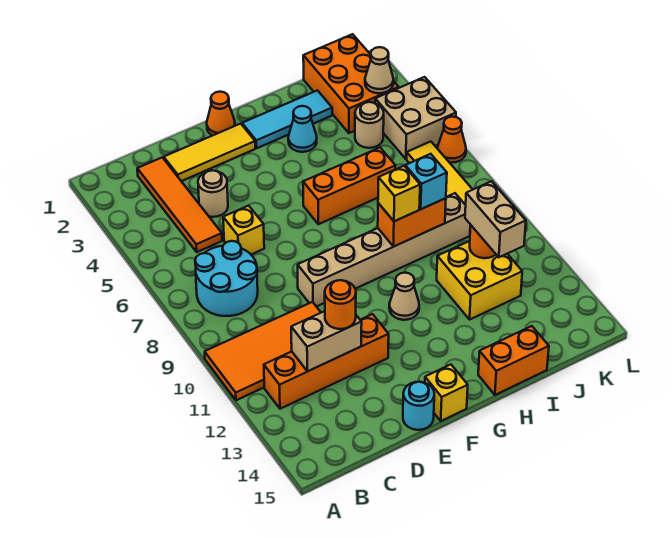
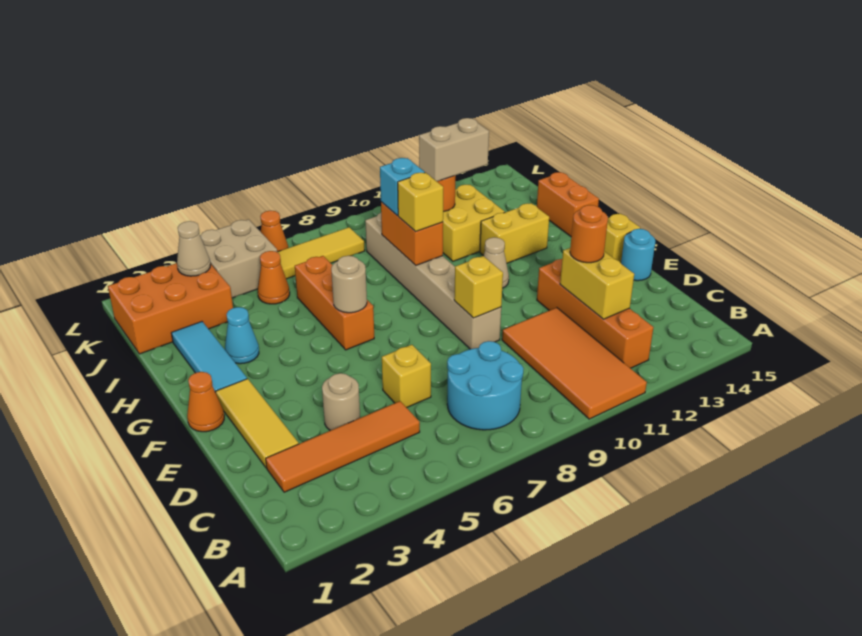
tan 1x2 brick [291,311,362,371] -> yellow 1x2 brick [560,248,634,319]
none -> yellow 1x1 brick [454,256,503,318]
none -> yellow 1x2 brick [480,203,549,263]
tan 1x1 round brick [355,102,384,148] -> tan 1x1 round brick moved to [331,256,367,313]
none -> orange 1x1 cone [258,251,290,304]

